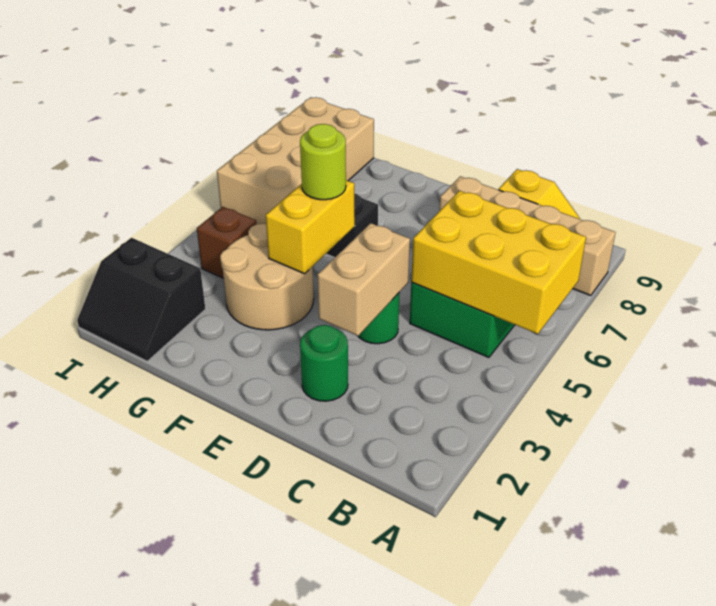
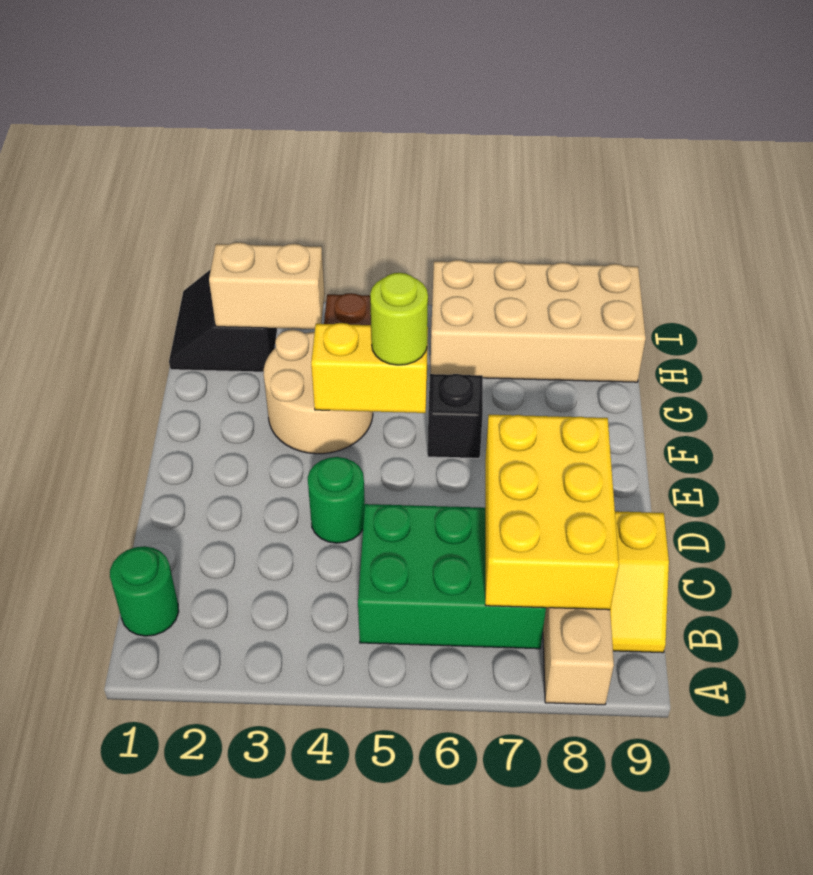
yellow 2x3 brick [411,191,586,334] -> yellow 2x3 brick moved to [485,415,619,610]
green 1x1 round brick [300,325,348,401] -> green 1x1 round brick moved to [110,546,179,636]
tan 1x2 brick [318,223,410,336] -> tan 1x2 brick moved to [209,242,325,329]

